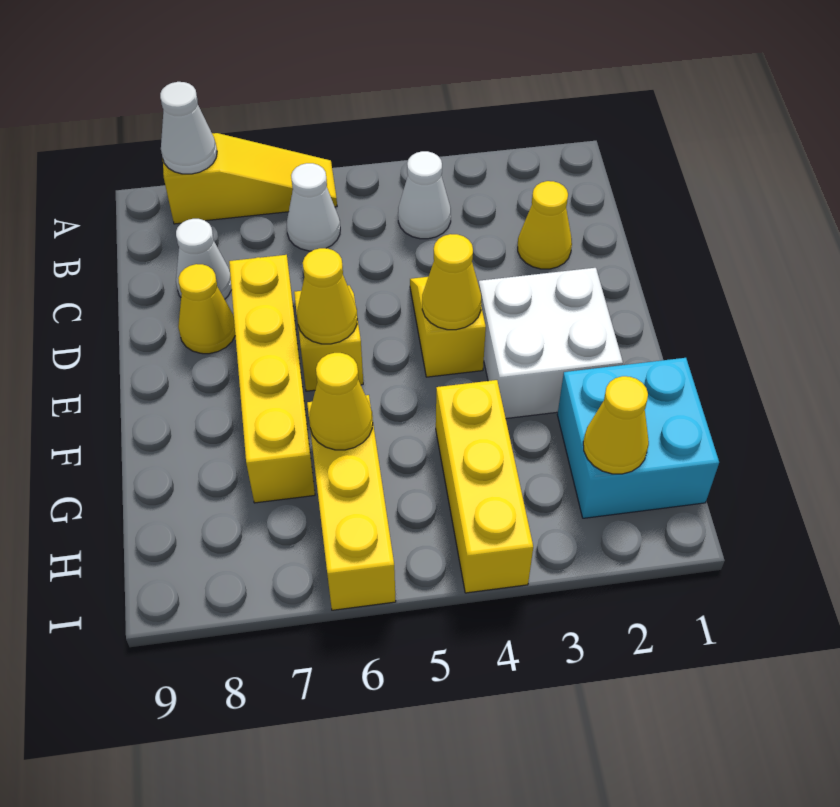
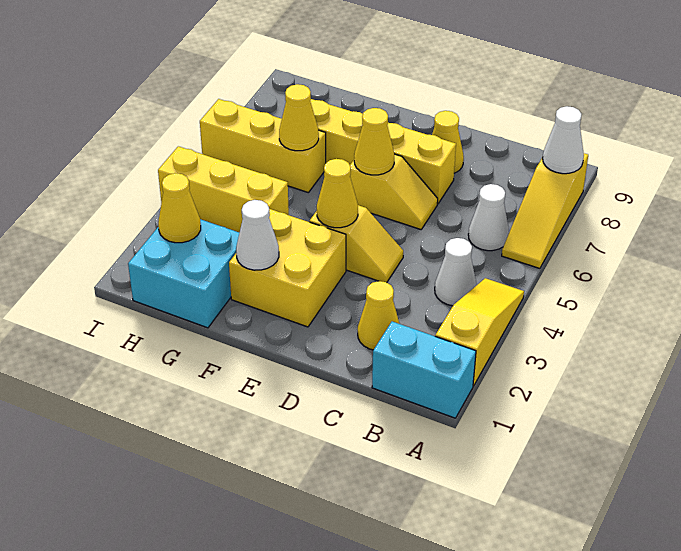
none -> cyan 1x2 brick [372,322,476,418]
none -> yellow 1x3 slope [435,278,524,386]
white 1x1 cone [176,219,232,299] -> white 1x1 cone moved to [236,200,279,270]
white 2x2 brick [479,268,623,418] -> yellow 2x2 brick [229,209,346,327]

